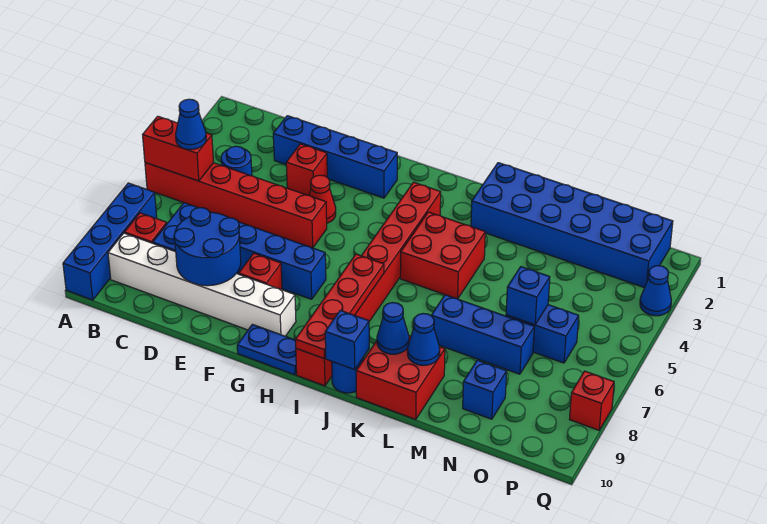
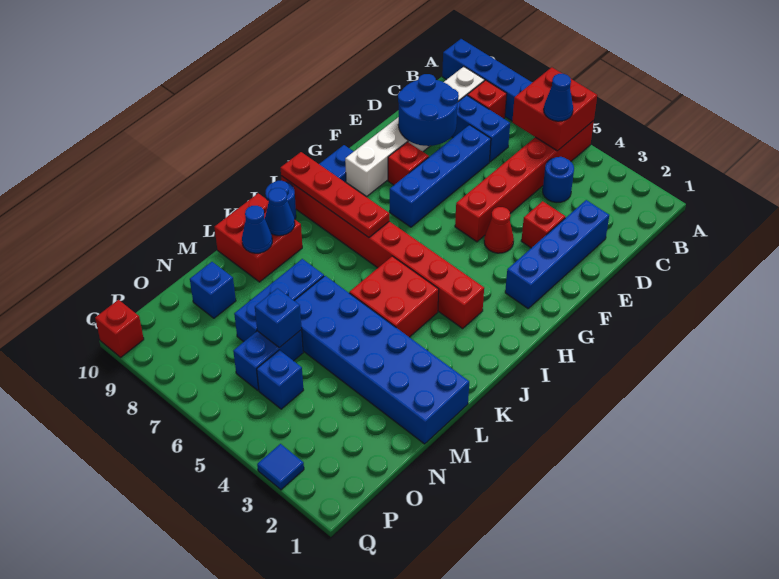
red 1x2 brick [143,116,214,181] -> red 2x2 brick [512,67,597,151]
blue 1x1 brick [325,310,369,370] -> blue 1x1 brick moved to [257,350,303,409]
blue 2x6 brick [471,163,673,288] -> blue 2x6 brick turned to [294,276,469,444]
blue 1x1 cone [640,266,671,316] -> blue 1x1 tile [257,444,304,490]
red 1x1 brick [569,371,614,430] -> red 1x1 brick moved to [95,300,144,357]

